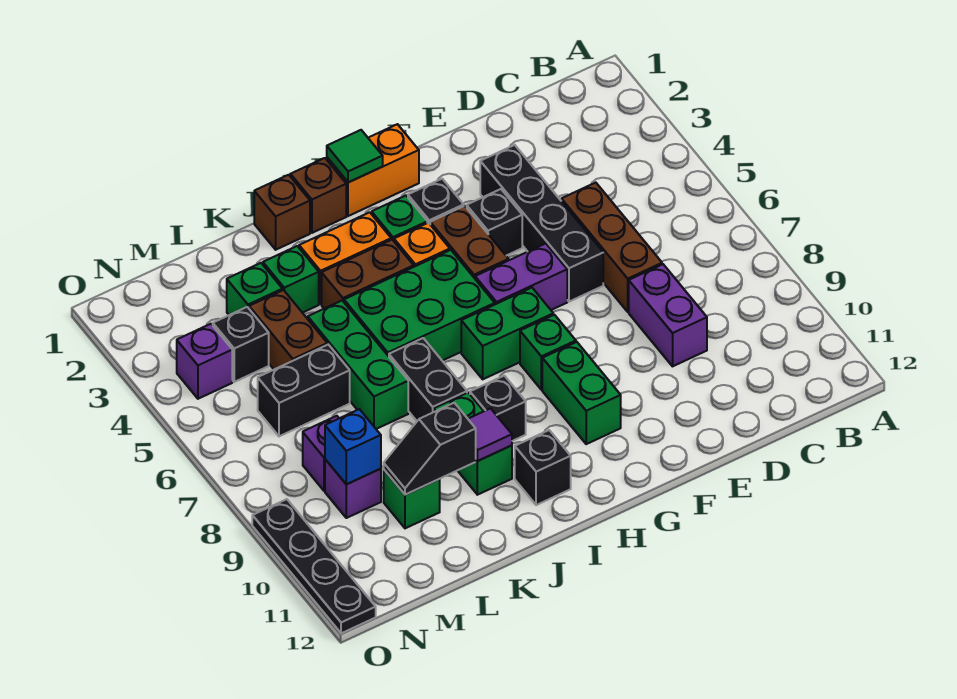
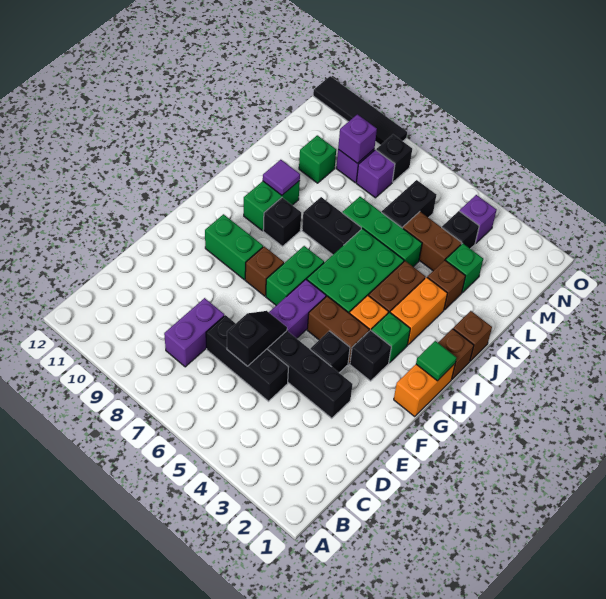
brown 1x3 brick [561,183,662,312] -> black 1x3 brick [206,315,288,401]
purple 1x2 brick [629,264,707,366] -> purple 1x2 brick turned to [164,298,224,367]
green 1x1 brick [520,315,576,390] -> brown 1x1 brick [245,246,284,296]
black 1x1 brick [515,430,571,505] -> black 1x1 brick moved to [376,135,412,182]
green 1x2 brick [434,393,512,495] -> green 1x2 brick turned to [244,181,300,231]
green 1x1 brick [263,246,319,313] -> brown 1x1 brick [427,260,465,310]
black 1x2 slope [384,403,476,495] -> black 1x2 slope moved to [227,311,287,366]
blue 1x1 brick [325,409,381,484] -> purple 1x1 brick [338,114,377,163]
black 1x4 plate [252,499,376,633] -> black 1x4 tile [313,76,407,145]

